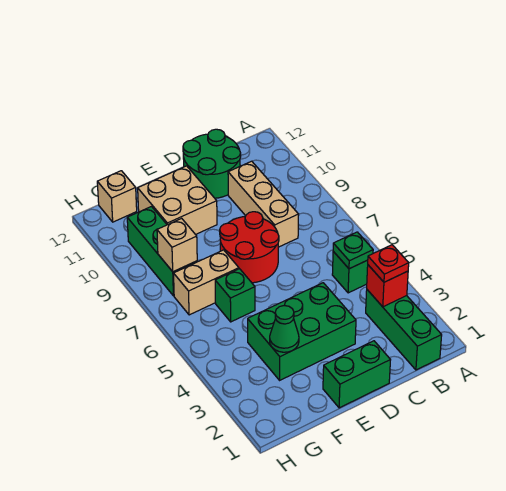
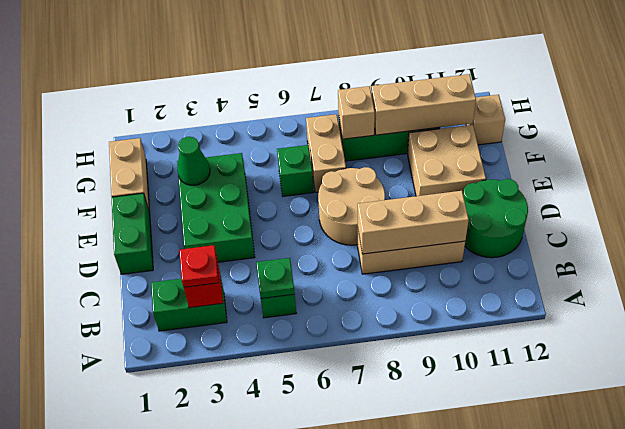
green 1x3 brick [366,290,442,370] -> green 1x2 brick [151,275,227,331]
none -> tan 1x3 brick [358,191,469,254]
red 2x2 round brick [220,212,279,283] -> tan 2x2 round brick [318,167,385,245]
none -> tan 1x2 brick [109,138,150,212]
none -> tan 1x3 brick [371,74,476,135]

